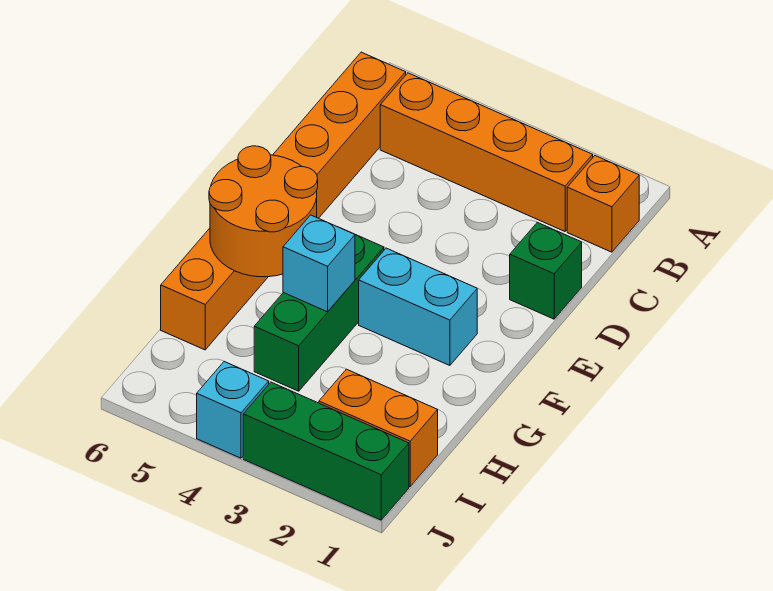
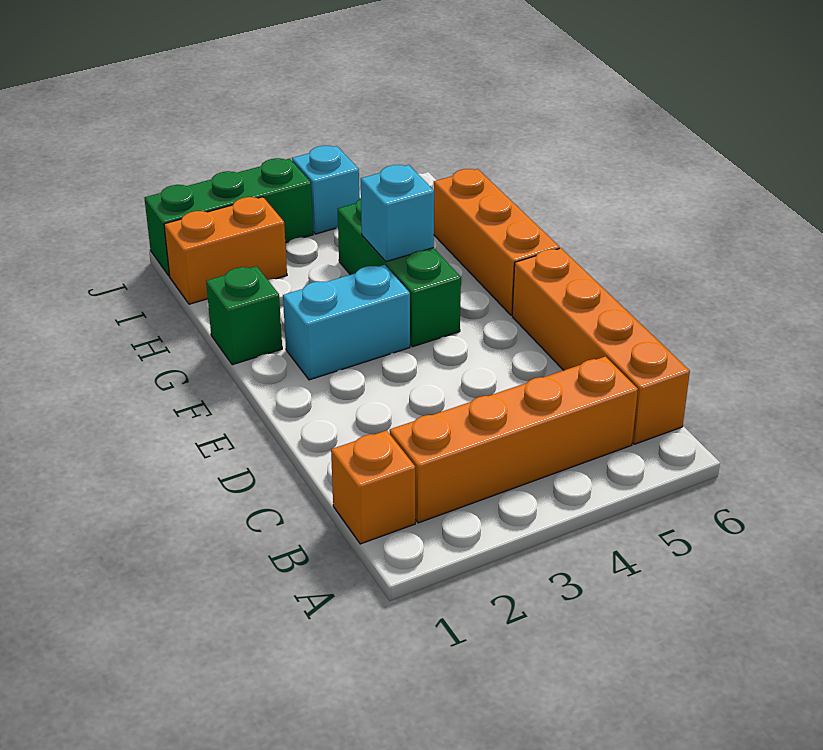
green 1x1 brick [510,222,582,319] -> green 1x1 brick moved to [206,266,282,365]
orange 2x2 round brick [209,146,318,277] -> none

